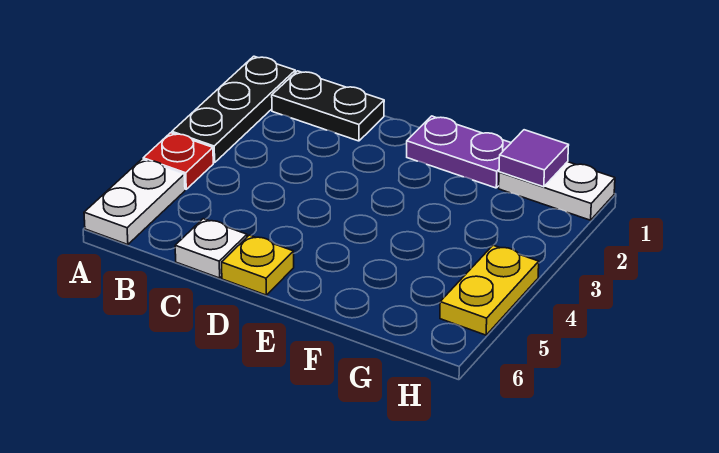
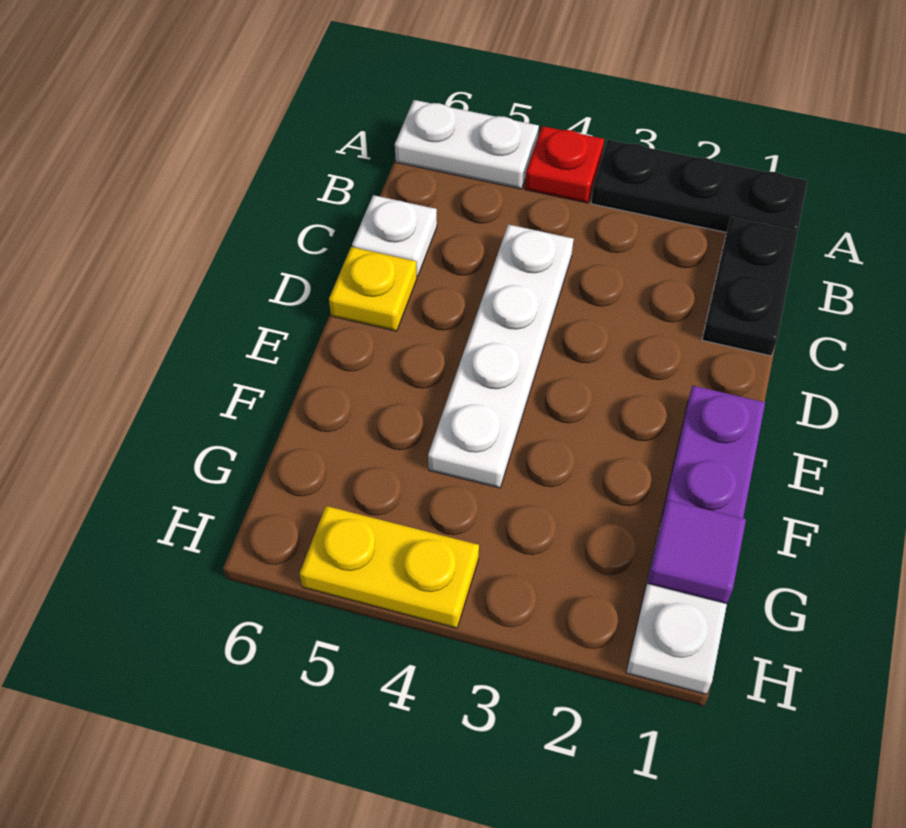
none -> white 1x4 plate [428,224,574,488]

